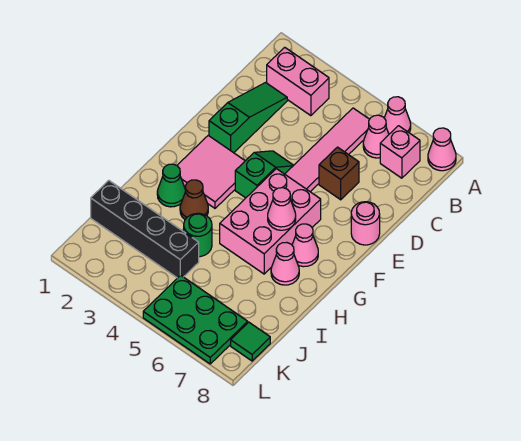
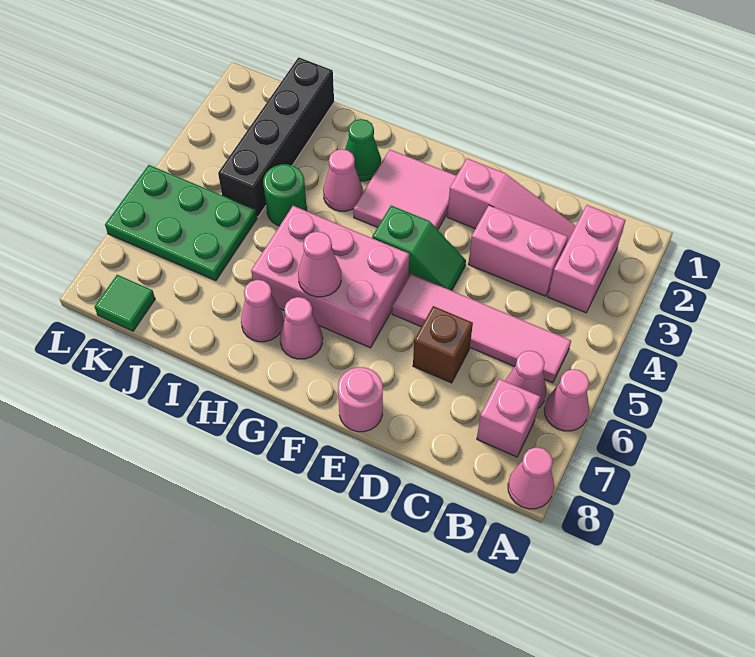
green 1x3 slope [209,83,287,153] -> pink 1x3 slope [447,158,576,243]
none -> pink 1x2 brick [468,205,568,296]
brown 1x1 cone [180,180,208,220] -> pink 1x1 cone [323,149,363,211]
green 2x3 plate [143,275,248,364] -> green 2x3 plate turned to [105,165,257,281]

